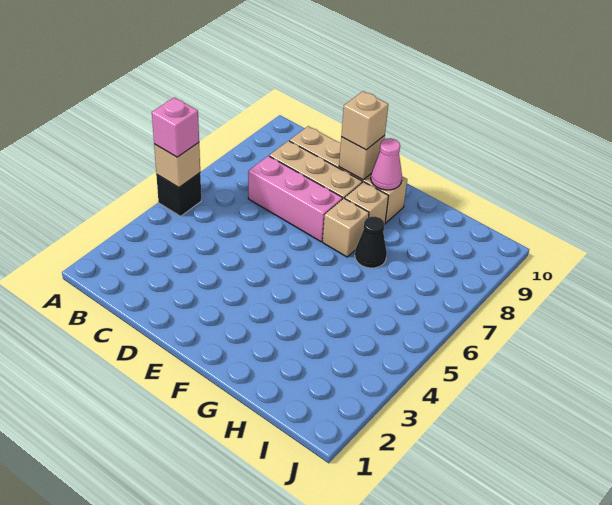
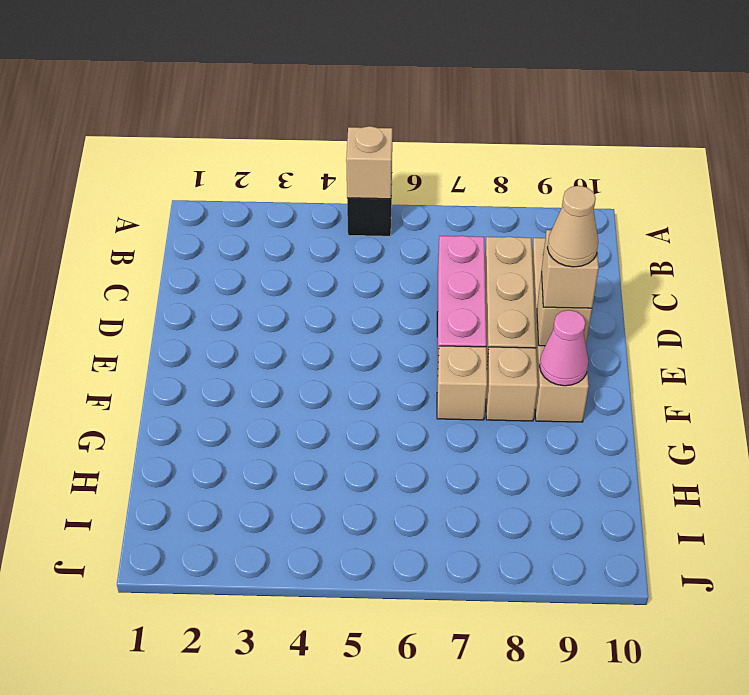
pink 1x1 brick [152,97,199,157] -> none
none -> tan 1x1 cone [547,186,598,267]
black 1x1 cone [355,216,387,268] -> none

